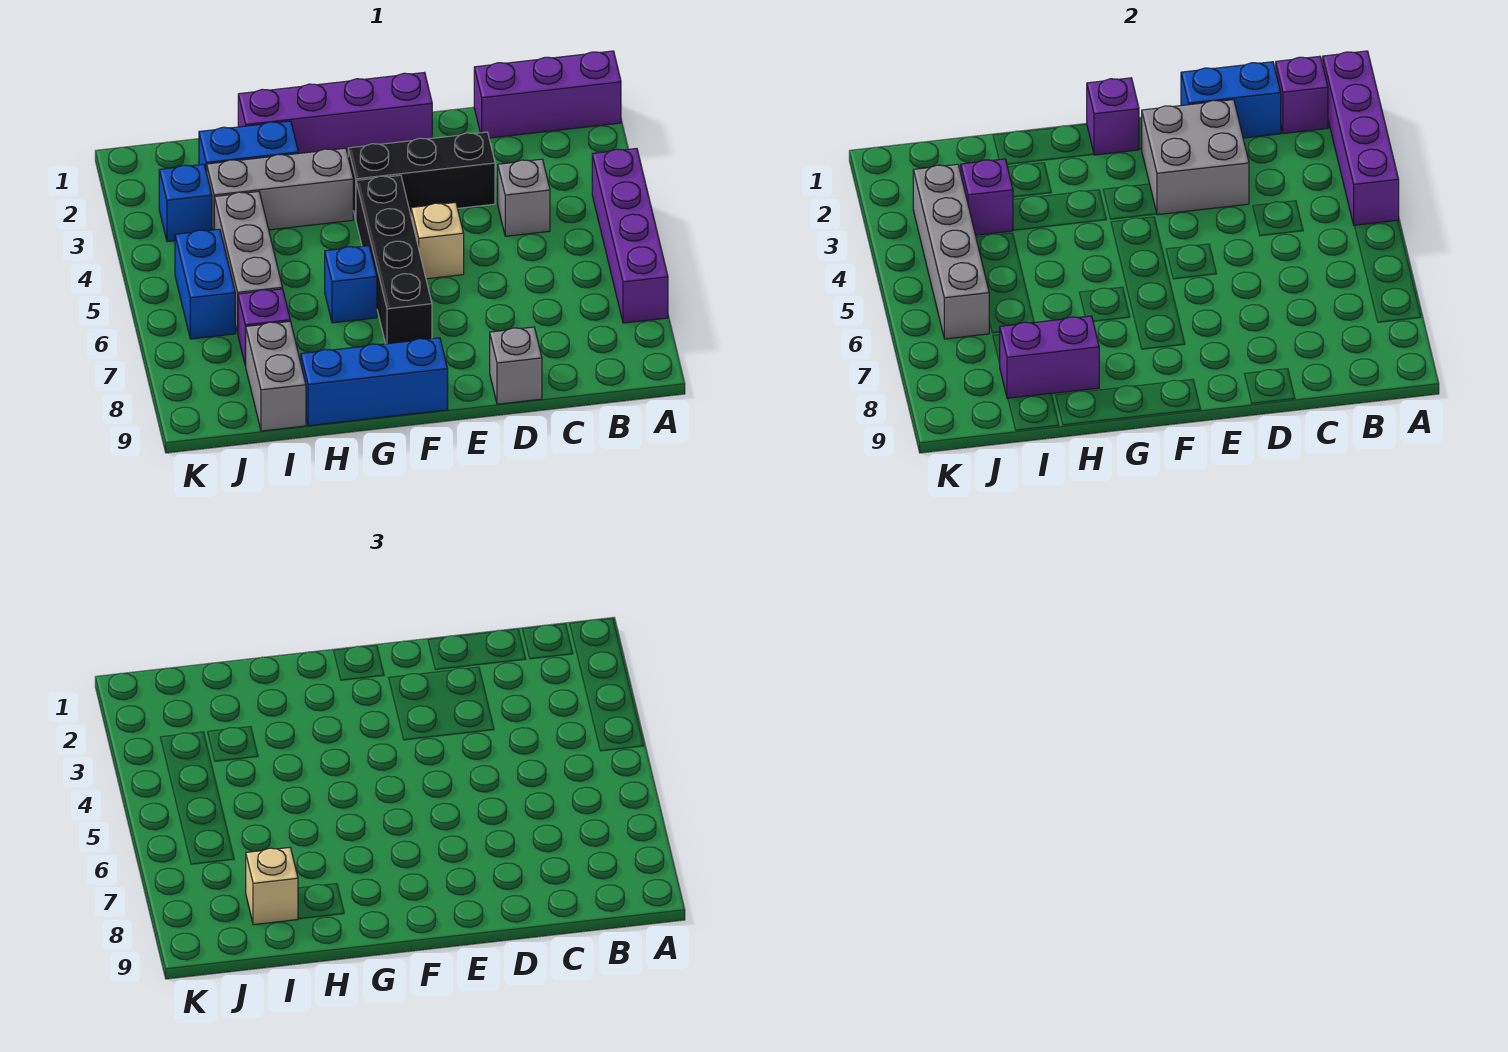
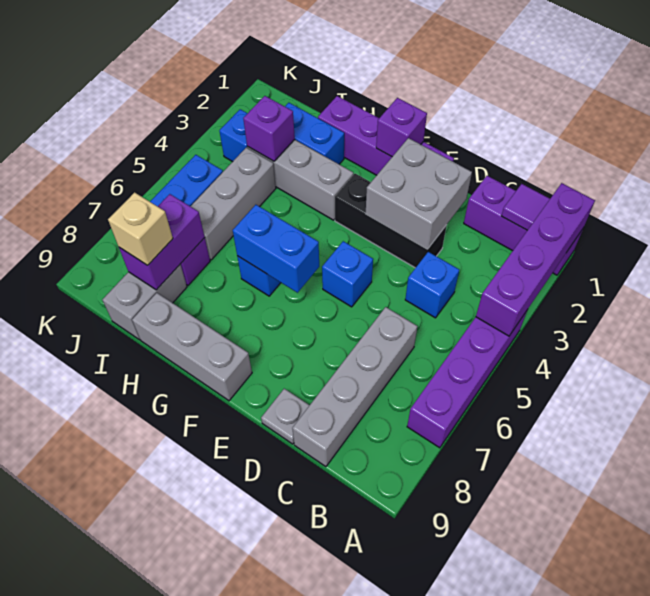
purple 1x1 brick [1276,56,1328,134] -> purple 1x1 tile [502,184,550,230]
blue 1x2 brick [1181,62,1281,138] -> blue 1x2 brick moved to [233,205,319,293]
grey 1x1 brick [498,159,550,236] -> blue 1x1 brick [405,252,459,318]
grey 1x1 brick [490,327,542,404] -> grey 1x1 plate [261,389,310,444]
tan 1x1 brick [411,202,464,279] -> blue 1x1 brick [322,241,373,307]
black 1x4 brick [356,175,432,344] -> none
blue 1x3 brick [301,338,448,426] -> grey 1x3 brick [132,293,252,401]
purple 1x2 brick [1000,316,1099,399] -> purple 1x2 brick turned to [119,194,205,290]
grey 1x4 brick [913,164,989,339] -> grey 1x4 brick moved to [292,307,417,467]

